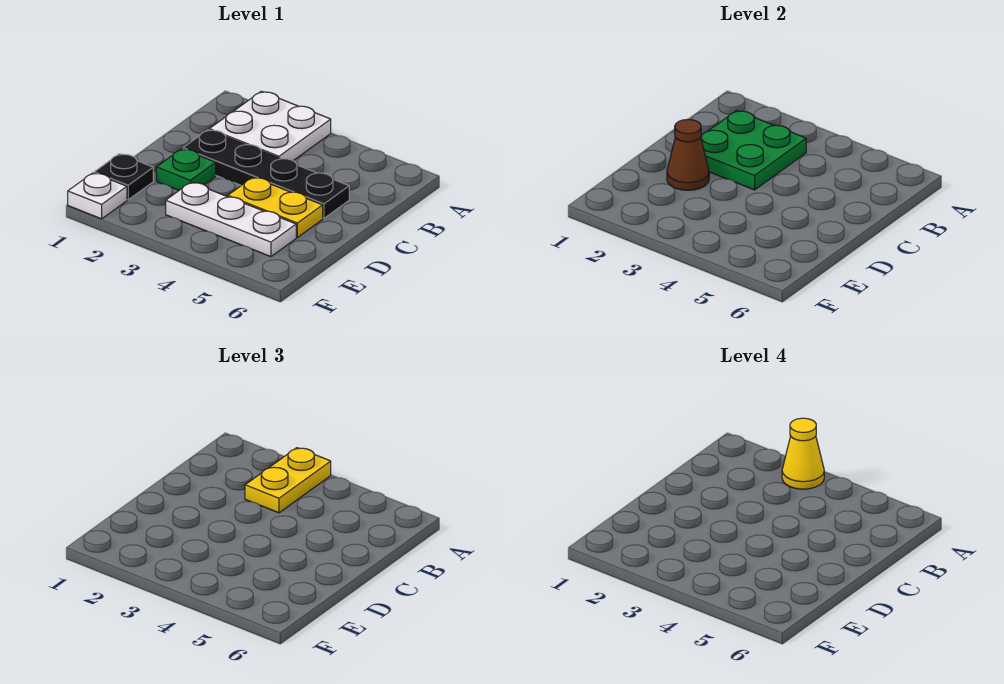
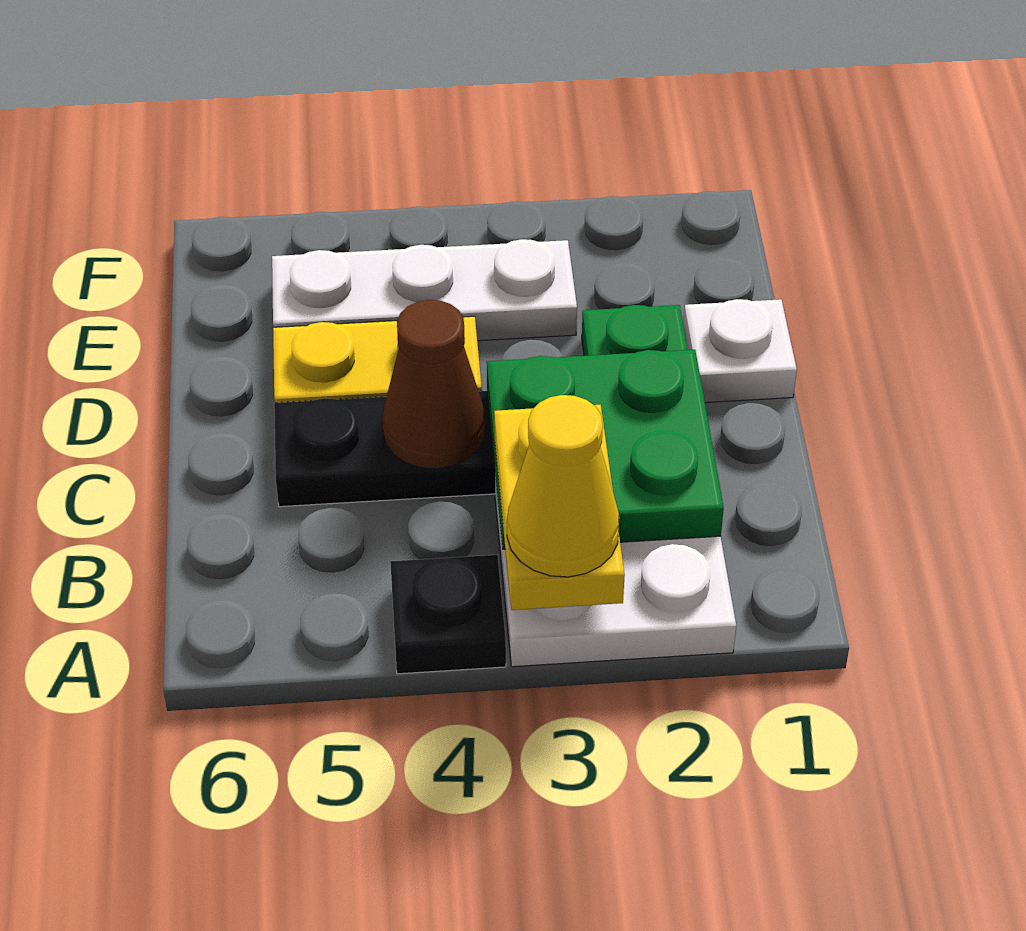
brown 1x1 cone [667,120,709,190] -> brown 1x1 cone moved to [382,300,486,469]
black 1x1 plate [94,154,153,200] -> black 1x1 plate moved to [390,555,506,674]
white 1x1 plate [68,173,127,219] -> white 1x1 plate moved to [683,299,797,403]

